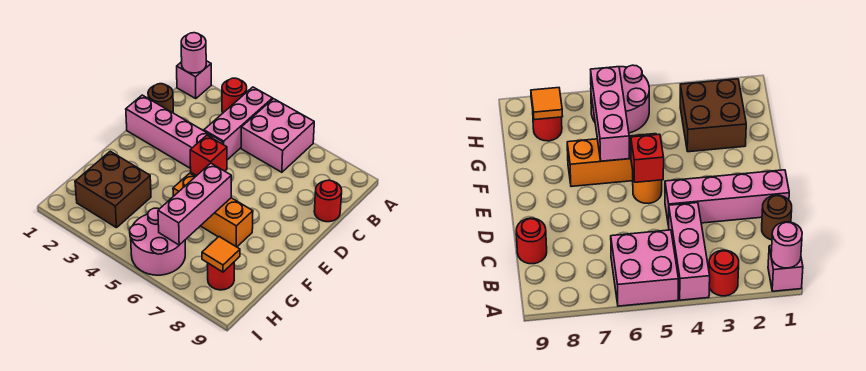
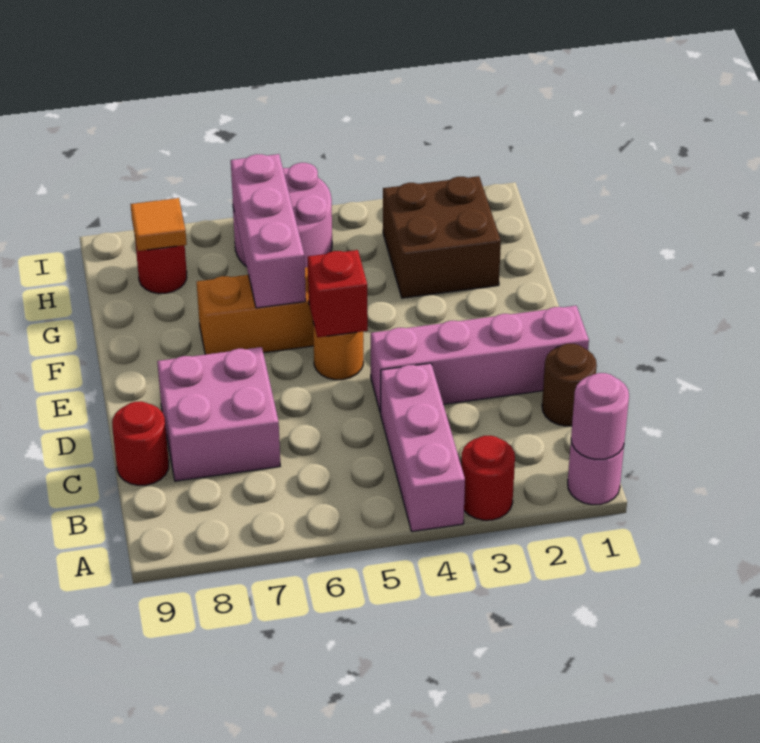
pink 1x1 brick [177,61,211,99] -> pink 1x1 round brick [568,441,624,505]
pink 2x2 brick [241,99,314,172] -> pink 2x2 brick moved to [157,347,280,481]

